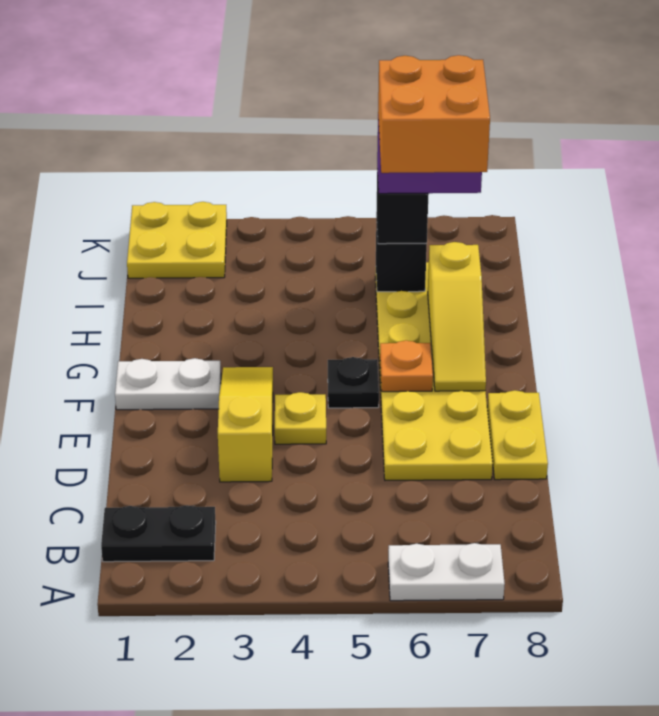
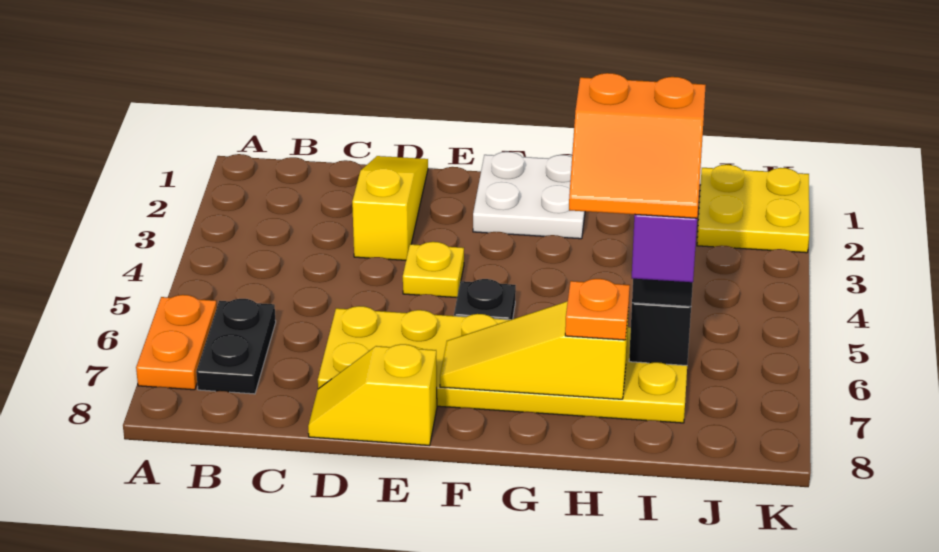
white 1x2 plate [388,543,505,601] -> orange 1x2 plate [136,295,217,390]
black 1x2 plate [101,505,216,562] -> black 1x2 plate moved to [196,299,276,394]
yellow 1x3 slope [218,367,273,482] -> yellow 1x3 slope turned to [352,156,428,260]
yellow 1x2 plate [487,390,548,480] -> yellow 1x2 slope [308,344,437,445]
white 1x2 plate [115,358,221,410] -> white 2x2 plate [473,152,585,239]
orange 1x1 plate [380,340,433,392] -> orange 1x1 plate moved to [565,279,630,340]
orange 2x2 brick [378,55,490,173] -> orange 2x2 slope [569,73,706,218]

